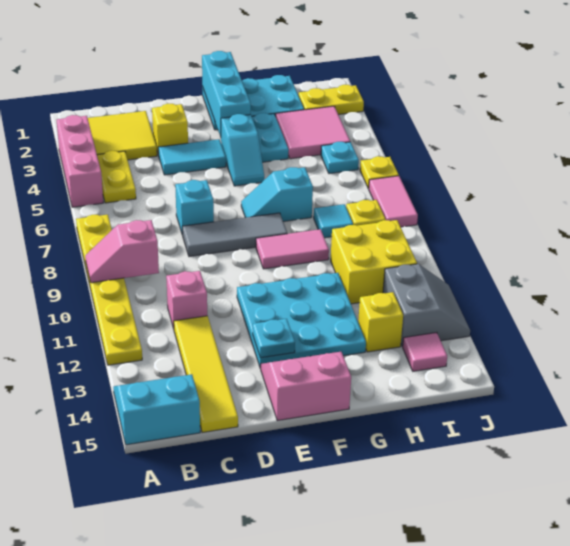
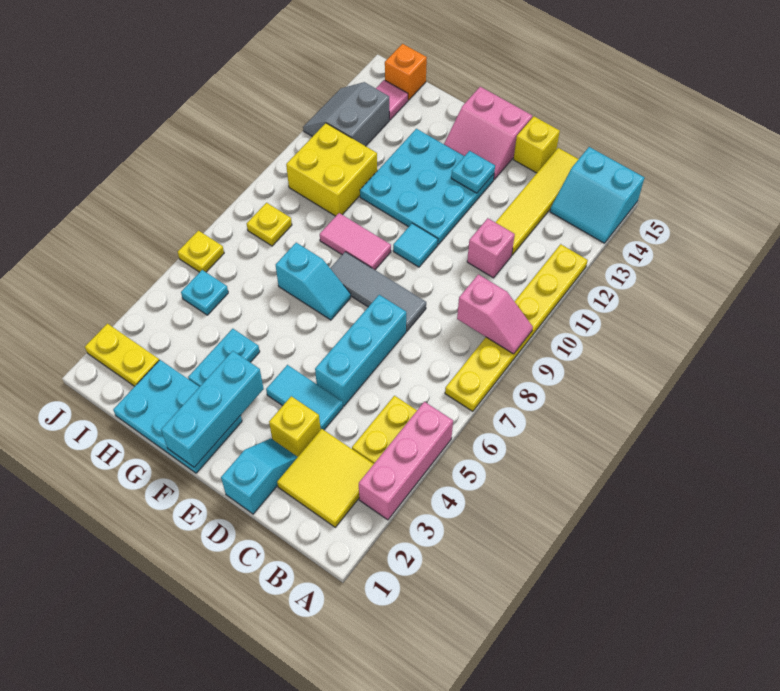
cyan 1x1 brick [175,180,214,235] -> cyan 1x3 brick [315,295,406,406]
cyan 1x2 slope [221,114,264,186] -> cyan 1x2 slope moved to [221,438,297,514]
pink 2x2 tile [276,106,350,159] -> none
cyan 1x1 tile [314,204,353,238] -> cyan 1x1 tile moved to [393,223,438,267]
yellow 1x1 brick [358,292,403,352] -> yellow 1x1 brick moved to [513,116,560,173]
none -> orange 1x1 brick [385,44,427,100]
pink 1x2 tile [368,176,418,227] -> none

